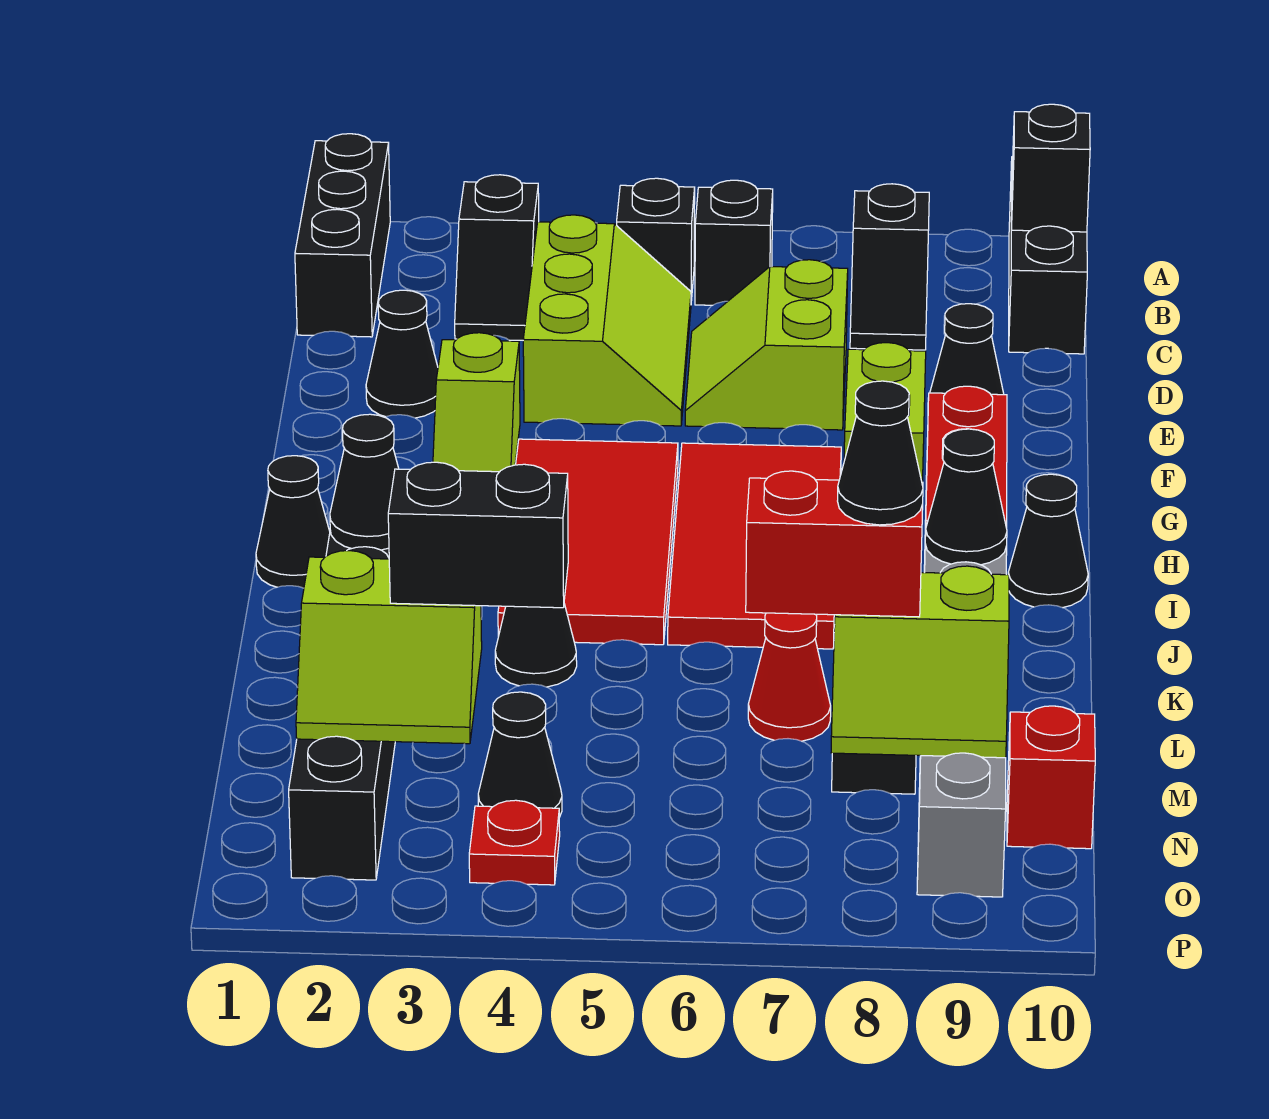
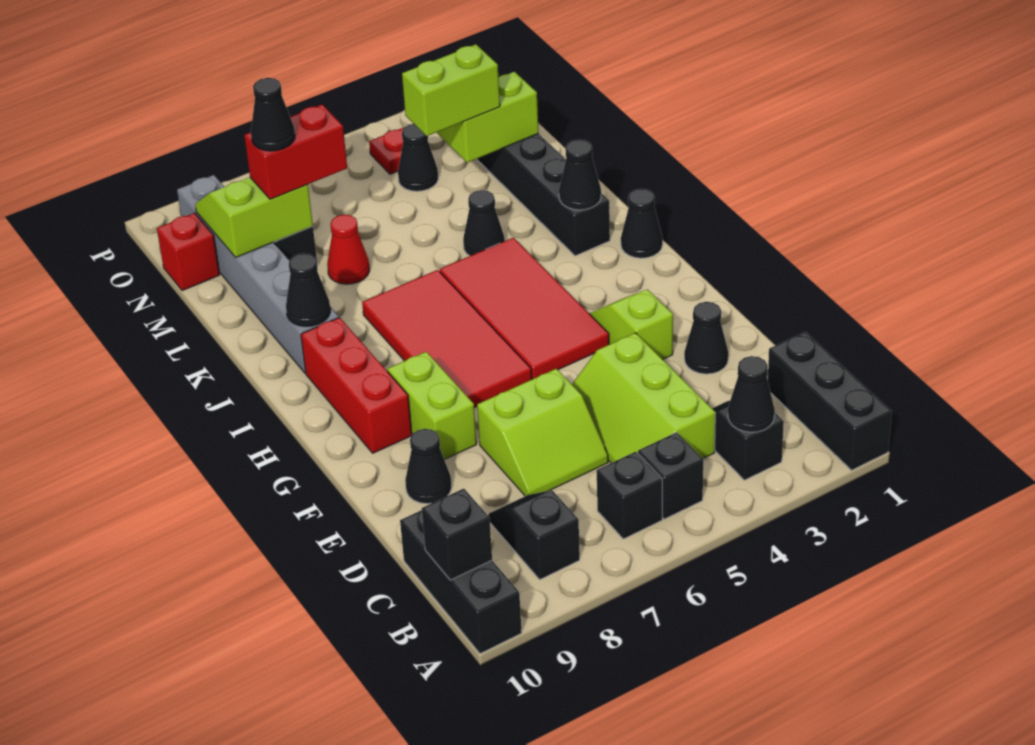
lime 2x2 slope [685,260,848,430] -> lime 2x2 slope turned to [477,369,608,496]
black 1x1 cone [1008,474,1088,608] -> black 1x1 cone moved to [728,356,775,432]
black 1x2 brick [388,462,568,608] -> lime 1x2 brick [402,44,500,136]

